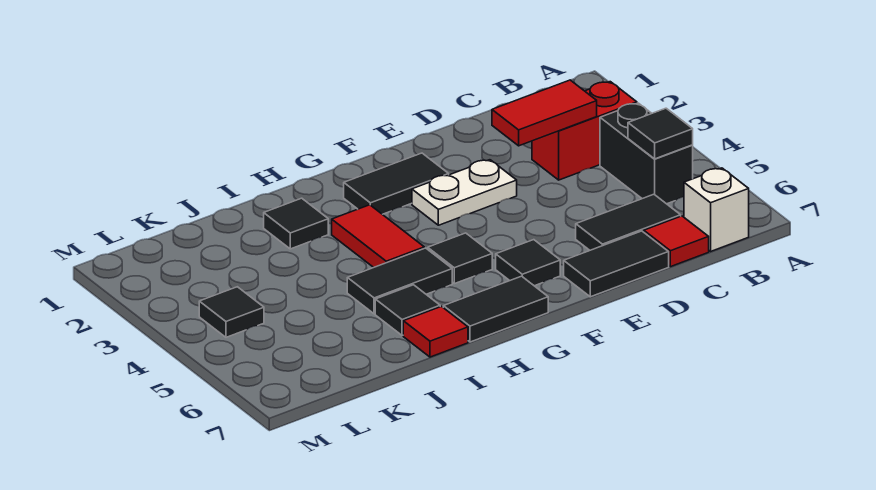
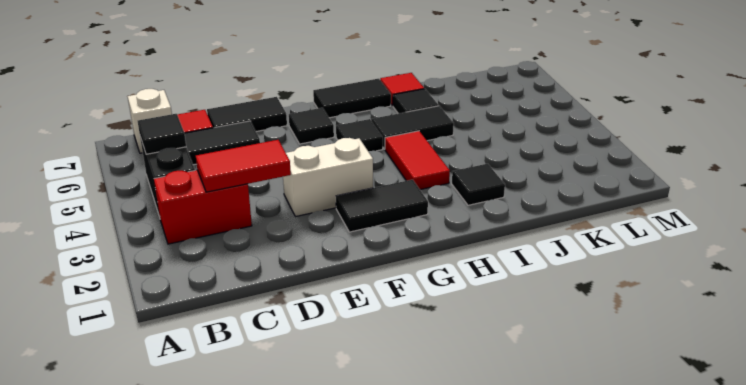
white 1x2 plate [412,160,517,225] -> white 1x2 brick [283,138,373,217]
black 1x1 tile [199,287,264,337] -> none

